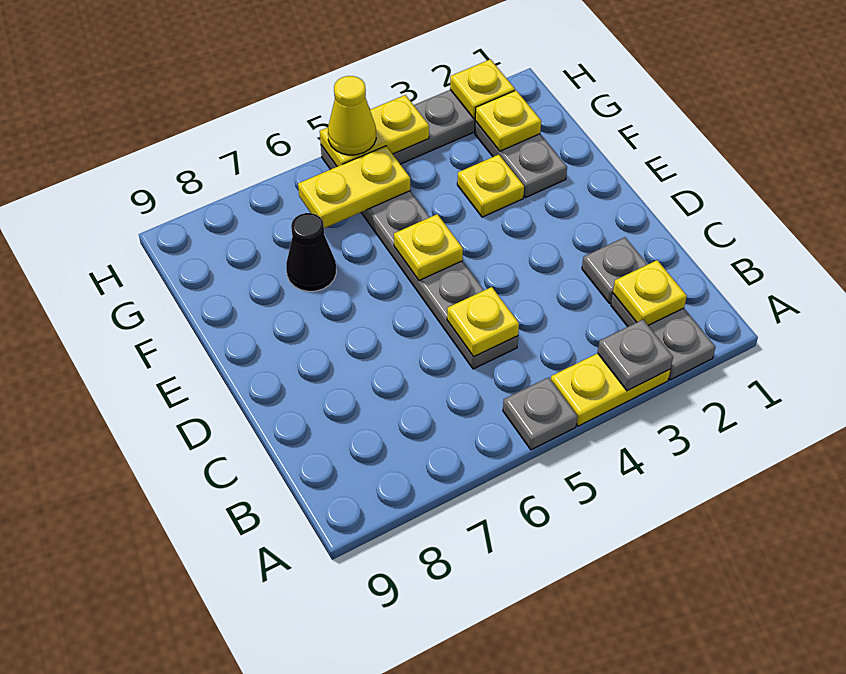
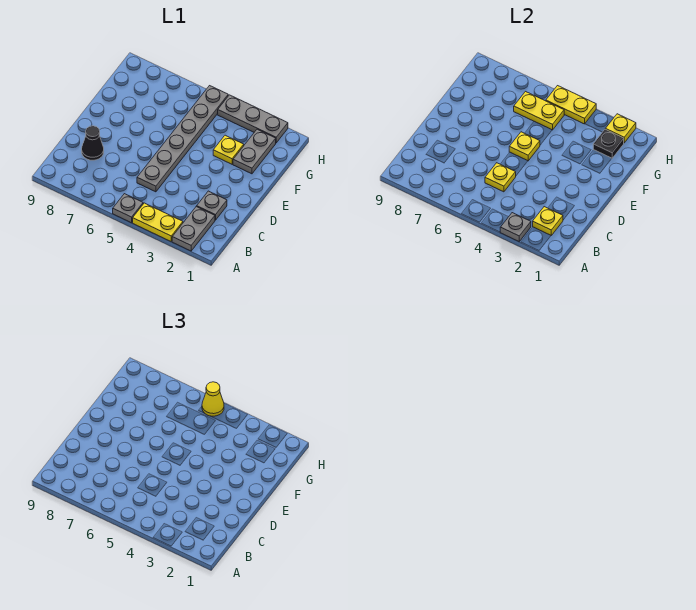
black 1x1 cone [286,213,336,291] -> black 1x1 cone moved to [82,126,104,160]
yellow 1x1 plate [475,90,541,151] -> black 1x1 plate [593,129,624,158]

